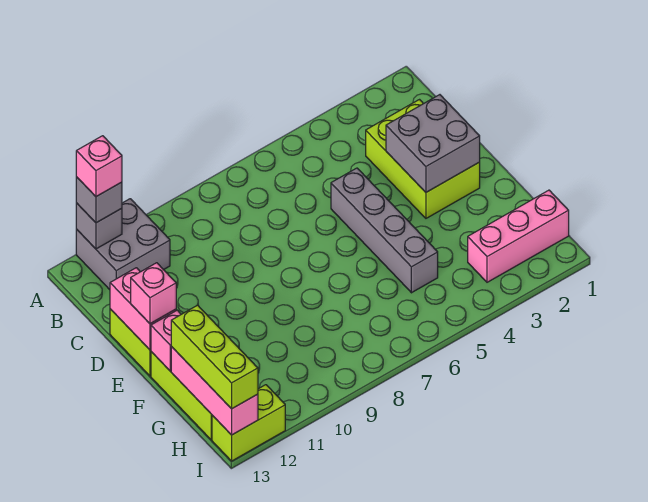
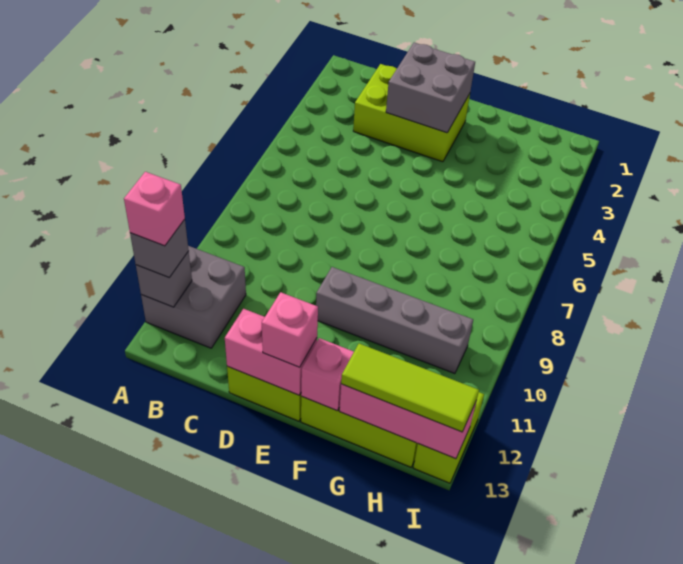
grey 1x4 brick [331,168,438,293] -> grey 1x4 brick moved to [316,267,473,374]
lime 1x3 brick [171,305,258,409] -> lime 1x3 tile [341,344,479,432]
pink 1x3 brick [468,190,569,282] -> none

